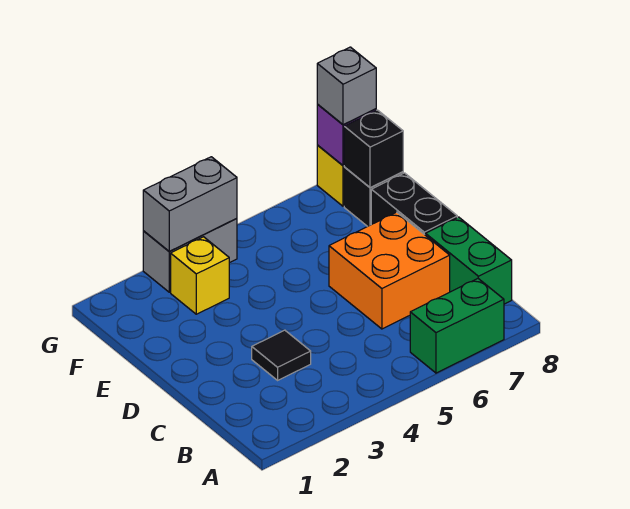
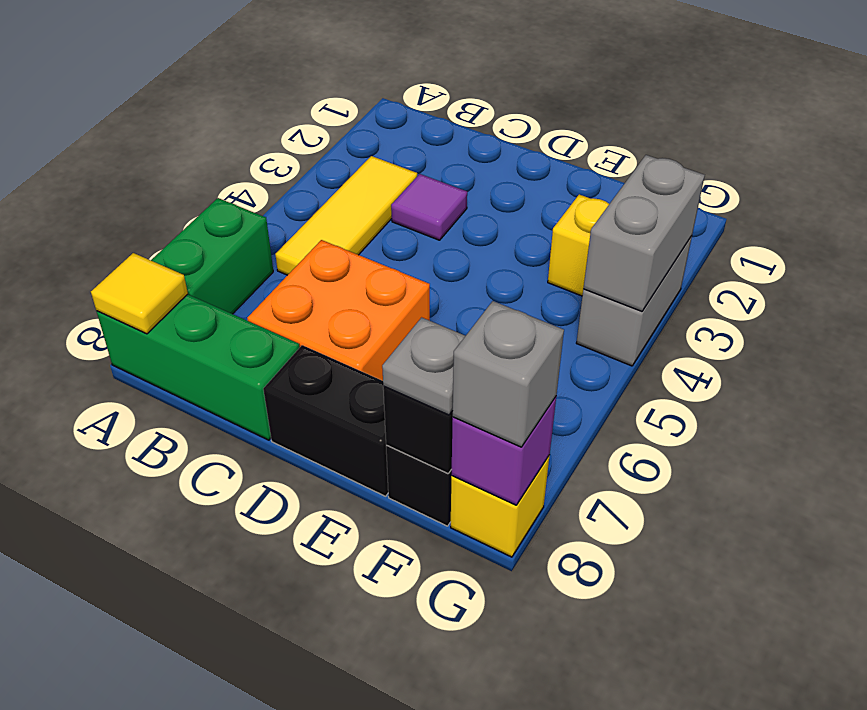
none -> yellow 1x1 tile [91,253,188,334]
none -> yellow 1x3 tile [275,156,417,275]
green 1x2 brick [426,217,512,304] -> green 1x3 brick [96,294,300,440]
black 1x1 tile [252,330,311,380] -> purple 1x1 tile [391,174,467,240]
none -> grey 1x1 plate [382,317,465,415]

